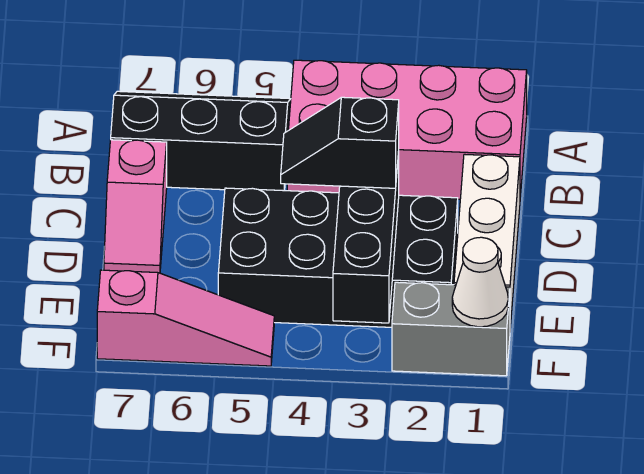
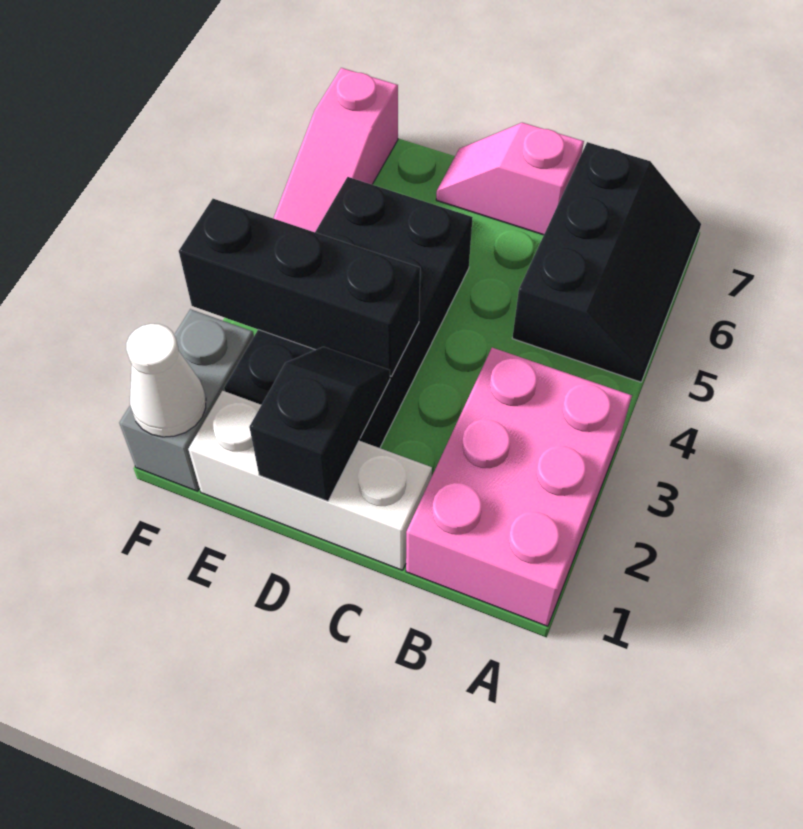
pink 2x4 brick [287,60,527,199] -> pink 2x3 brick [406,348,632,626]
black 1x2 slope [281,97,399,188] -> black 1x2 slope moved to [249,347,390,501]

